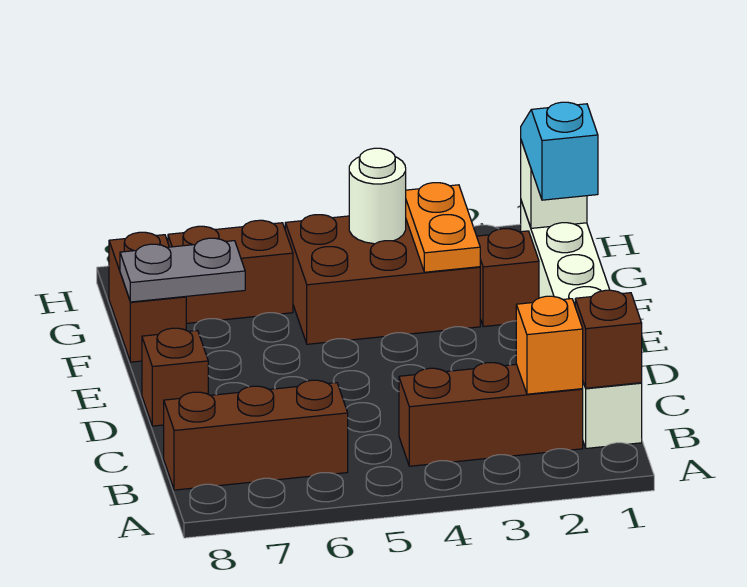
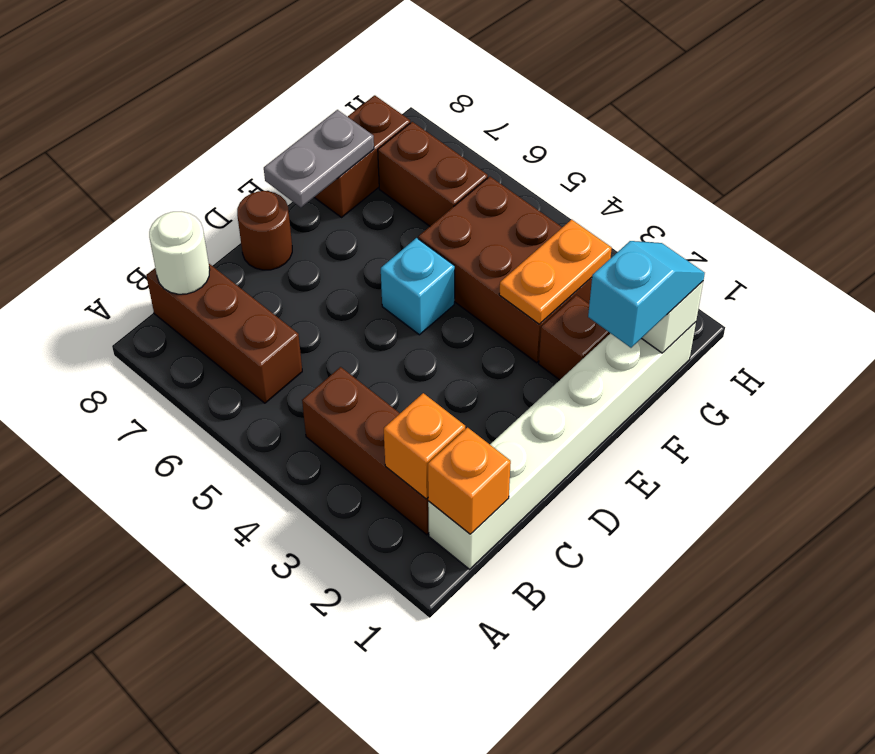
brown 1x1 brick [575,290,642,388] -> orange 1x1 brick [428,428,511,534]
brown 1x1 brick [142,328,208,426] -> brown 1x1 round brick [237,191,292,270]
none -> cyan 1x1 brick [381,238,455,335]
grey 1x2 plate [120,238,245,302] -> grey 1x2 plate turned to [264,110,374,207]
white 1x1 round brick [349,148,406,244] -> white 1x1 round brick moved to [149,212,210,294]

